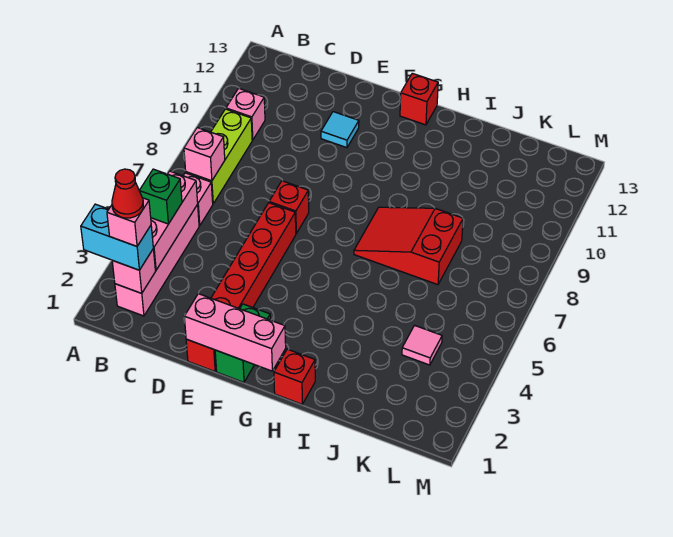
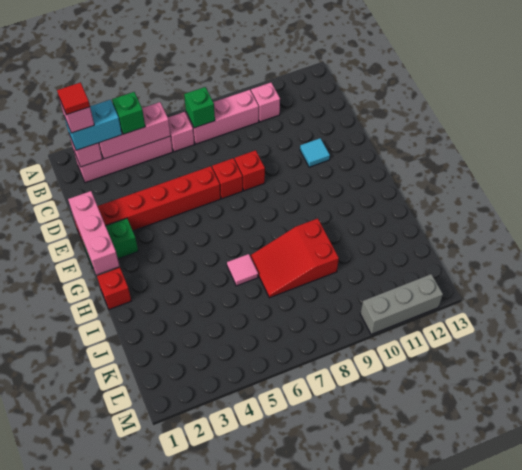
cyan 1x2 brick [81,204,153,270] -> cyan 1x2 brick turned to [65,100,122,150]
red 1x1 cone [112,169,143,218] -> red 1x1 tile [57,82,90,115]
lime 1x3 brick [186,109,252,204] -> pink 1x3 brick [186,90,259,144]
pink 1x1 brick [184,128,225,181] -> green 1x1 brick [184,87,215,128]
red 1x1 brick [400,73,438,125] -> red 1x1 brick moved to [235,150,265,191]
red 2x3 slope [354,207,463,285] -> red 2x3 slope turned to [250,218,339,298]
pink 1x1 tile [402,325,442,365] -> pink 1x1 tile moved to [227,254,258,286]
none -> grey 1x3 brick [360,274,443,334]

